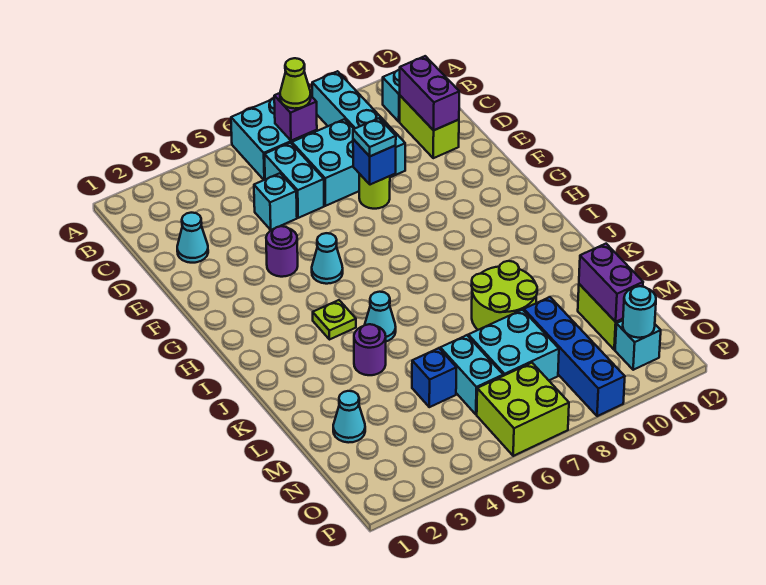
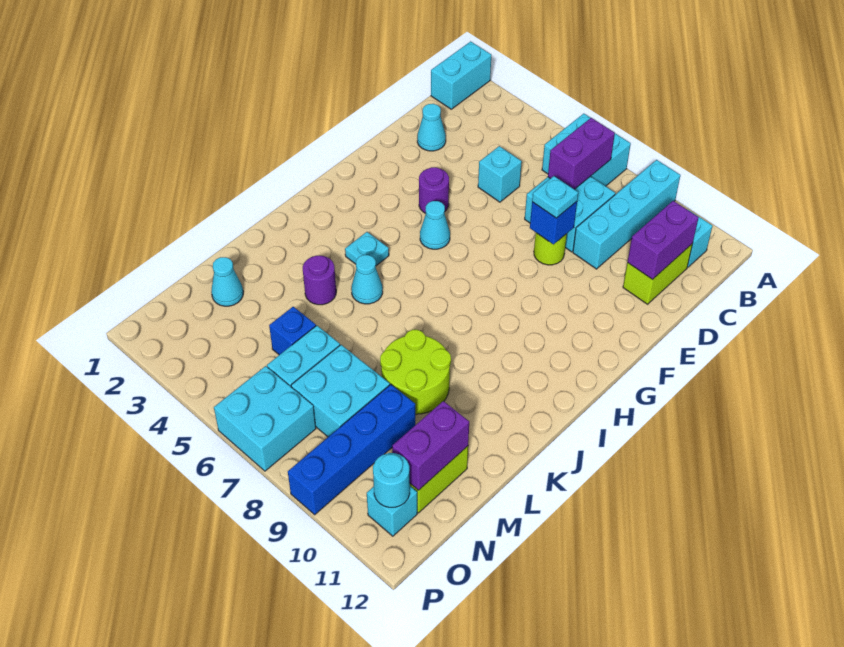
purple 1x1 brick [274,93,317,141] -> purple 1x2 brick [548,118,615,189]
lime 1x1 cone [280,58,311,109] -> none
cyan 1x2 brick [265,143,324,218] -> cyan 1x2 brick moved to [431,41,491,109]
lime 1x1 plate [313,300,356,340] -> cyan 1x1 plate [345,232,389,266]
lime 2x2 brick [477,363,569,456] -> cyan 2x2 brick [214,366,316,471]

